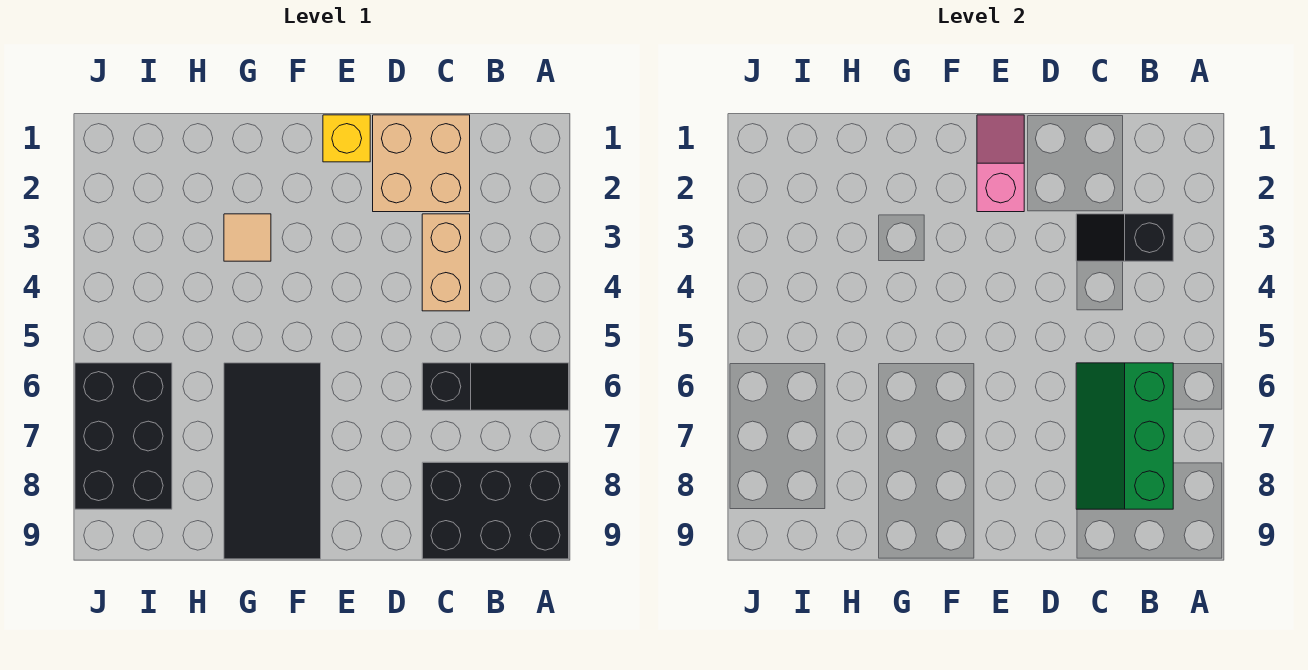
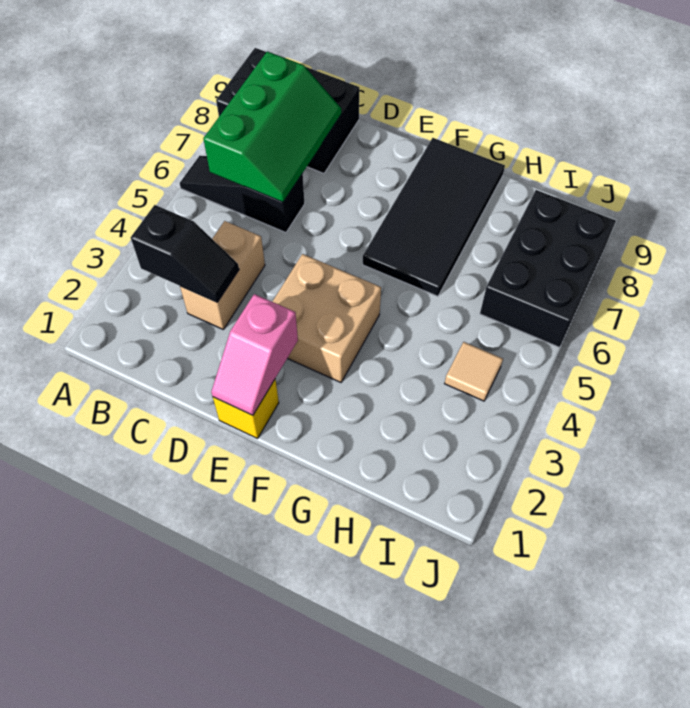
tan 2x2 brick [373,115,470,212] -> tan 2x2 brick moved to [272,254,381,382]
tan 1x1 tile [224,214,271,261] -> tan 1x1 tile moved to [445,342,503,401]

